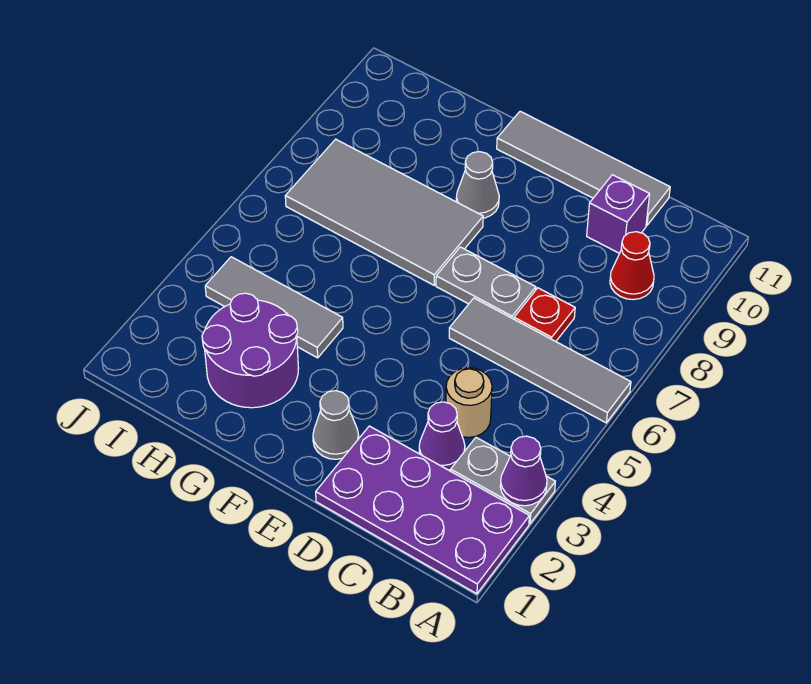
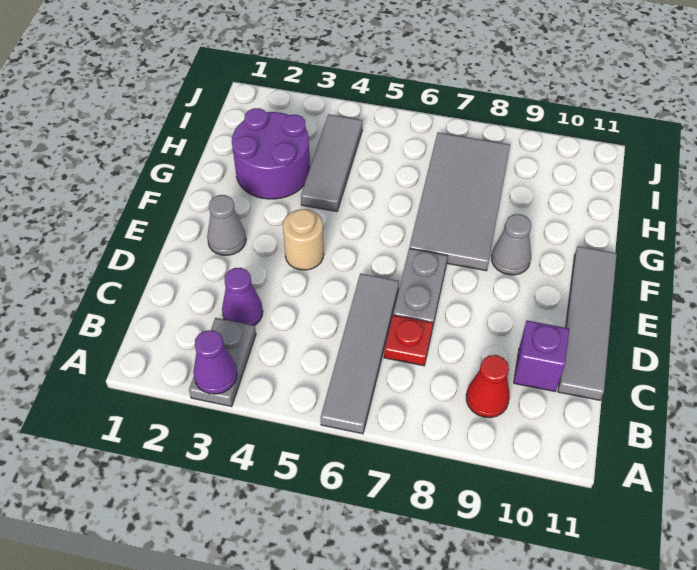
purple 2x4 plate [316,426,529,594] -> none
tan 1x1 round brick [446,368,492,437] -> tan 1x1 round brick moved to [283,209,324,270]

